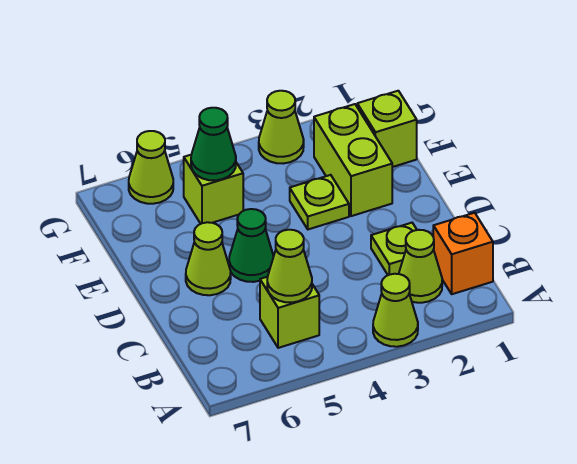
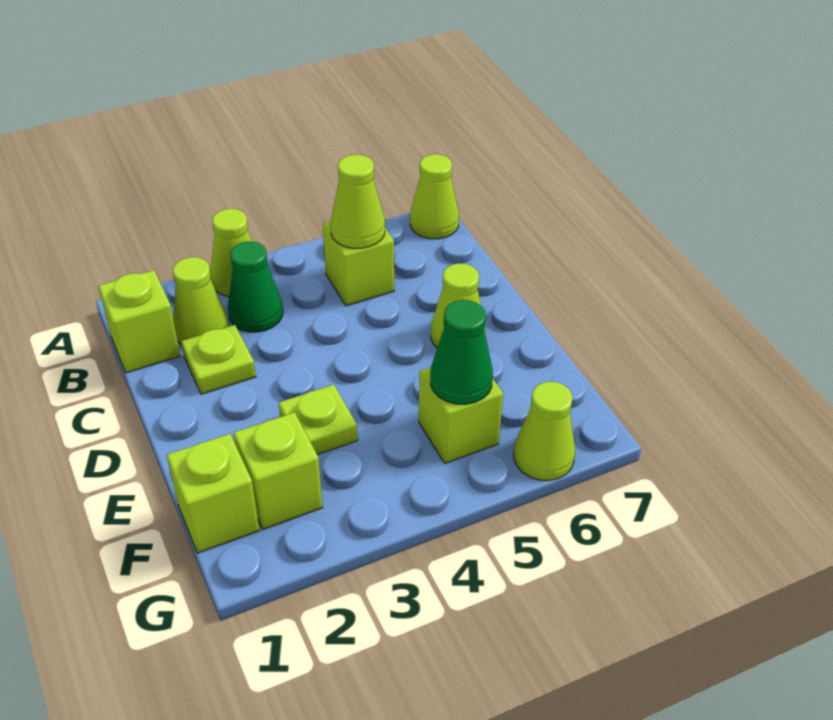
orange 1x1 brick [433,213,493,294] -> lime 1x1 brick [98,270,180,373]
green 1x1 cone [229,209,274,282] -> green 1x1 cone moved to [228,241,283,332]
lime 1x2 brick [314,104,392,216] -> lime 1x1 brick [234,412,323,529]
lime 1x1 cone [259,91,304,164] -> lime 1x1 cone moved to [410,154,459,239]

